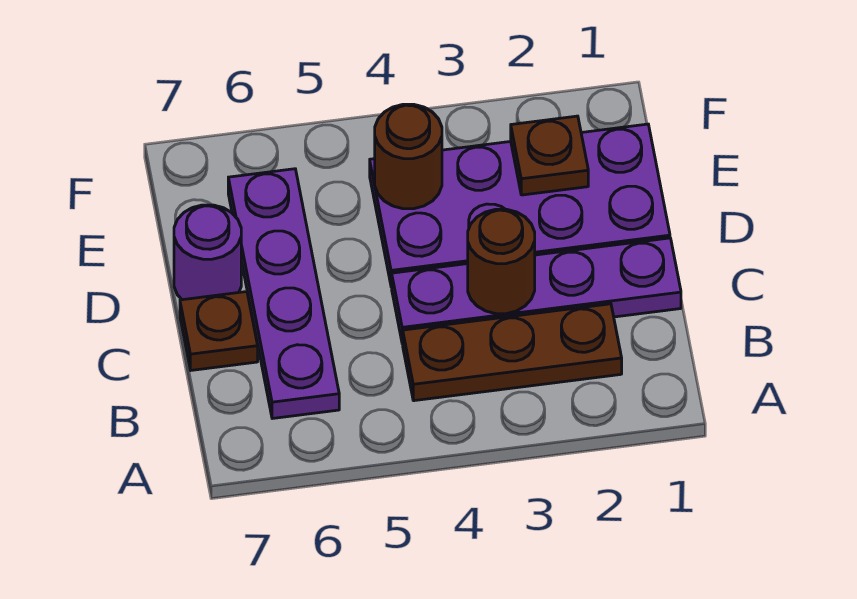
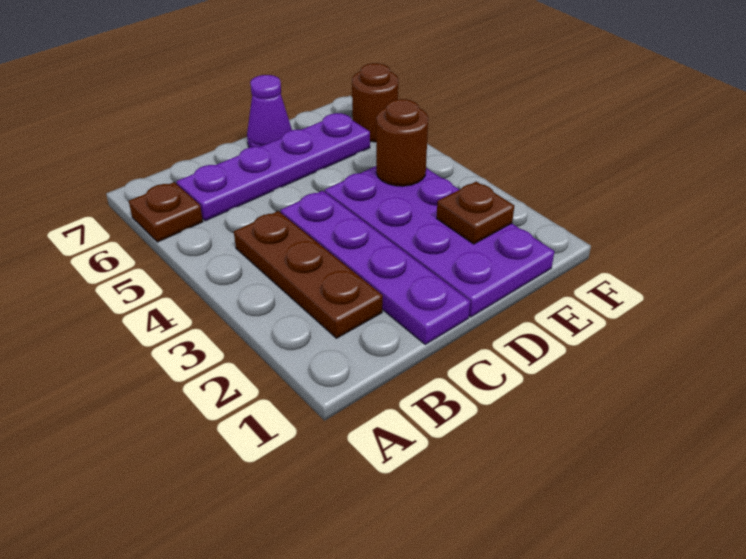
brown 1x1 round brick [468,209,535,314] -> brown 1x1 round brick moved to [352,63,398,142]
brown 1x1 plate [180,292,258,370] -> brown 1x1 plate moved to [129,182,203,242]
purple 1x1 round brick [174,205,241,300] -> purple 1x1 cone [247,75,292,148]

